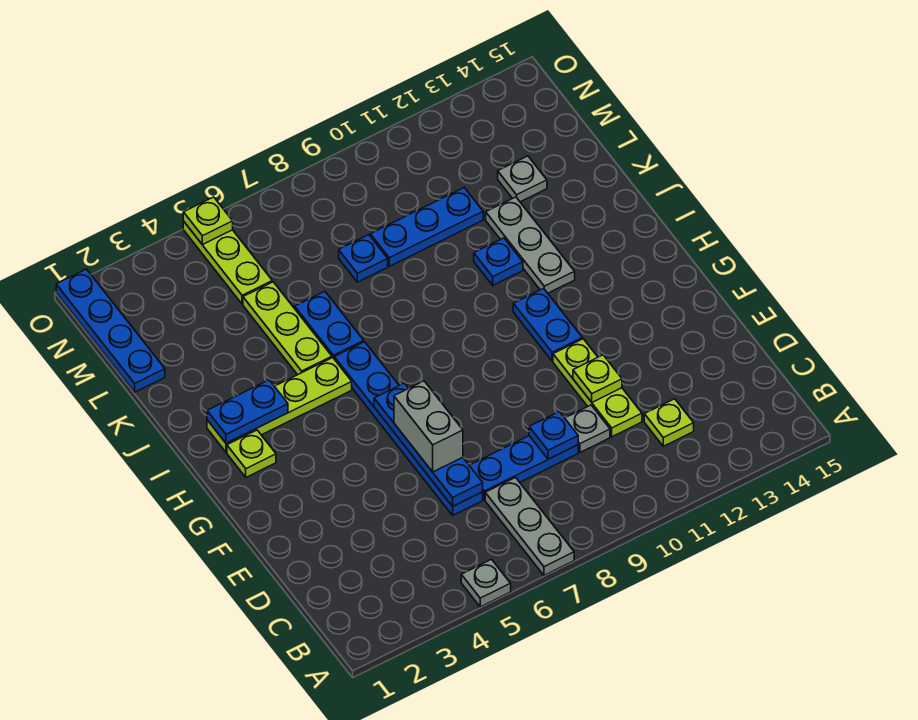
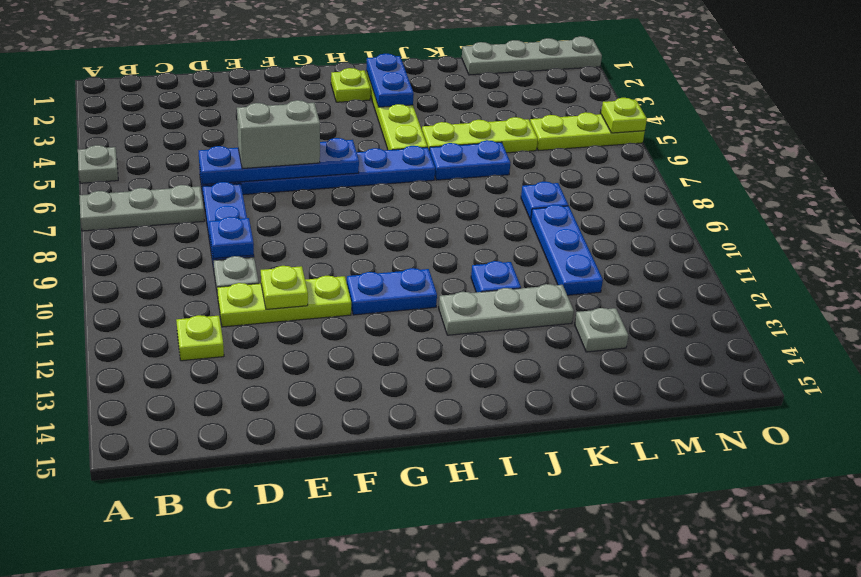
blue 1x4 plate [56,269,165,392] -> grey 1x4 plate [462,36,602,75]

